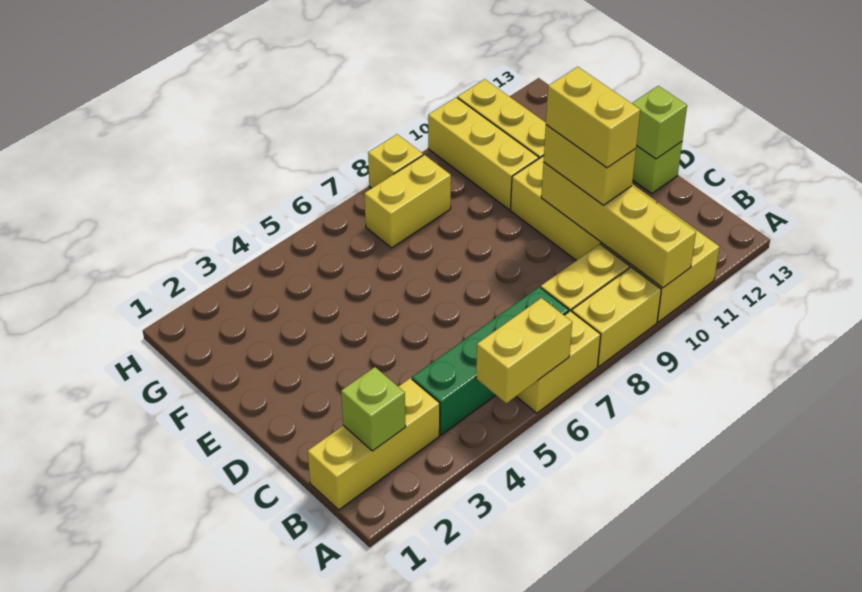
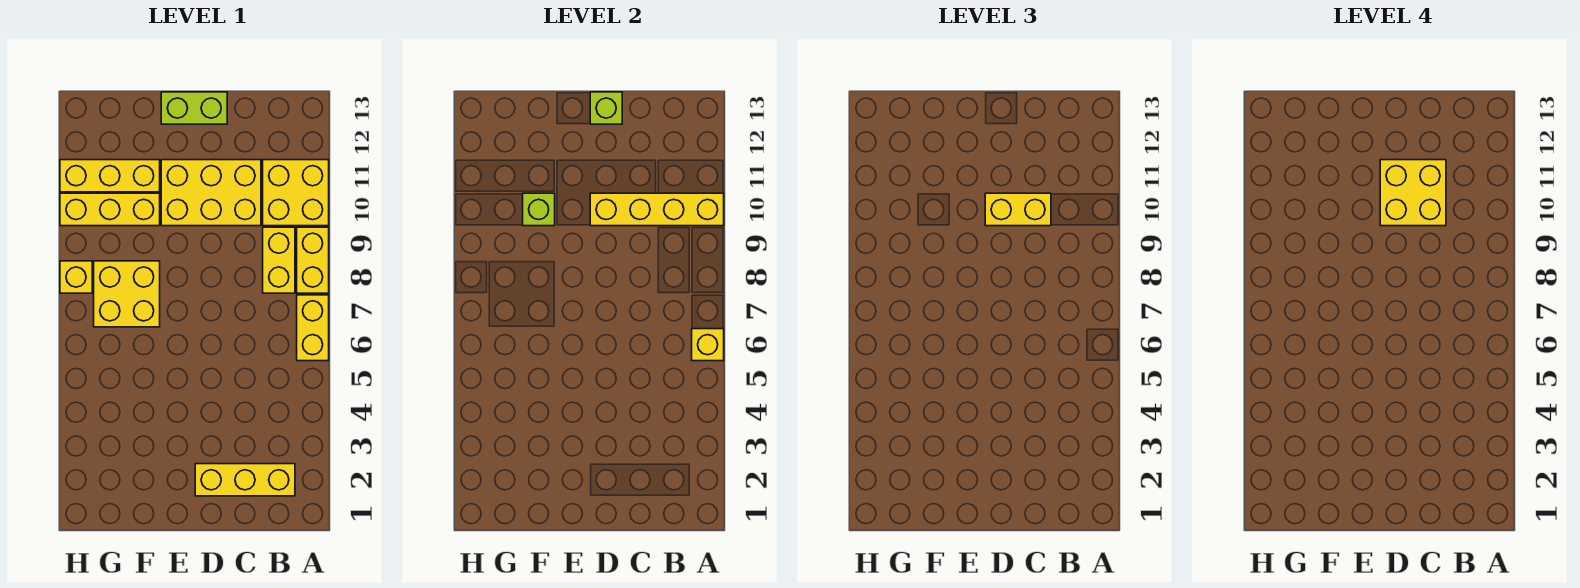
yellow 1x2 brick [476,298,572,403] -> yellow 1x1 brick [692,329,724,361]
yellow 1x3 brick [308,378,440,510] -> yellow 1x3 brick turned to [195,464,295,496]
lime 1x1 brick [341,367,406,451] -> lime 1x1 brick moved to [523,193,555,226]
green 1x4 brick [412,287,569,435] -> none
yellow 1x2 brick [546,67,640,168] -> yellow 2x2 brick [1380,160,1446,226]
yellow 1x2 brick [364,155,451,248] -> yellow 2x2 brick [94,261,160,327]

